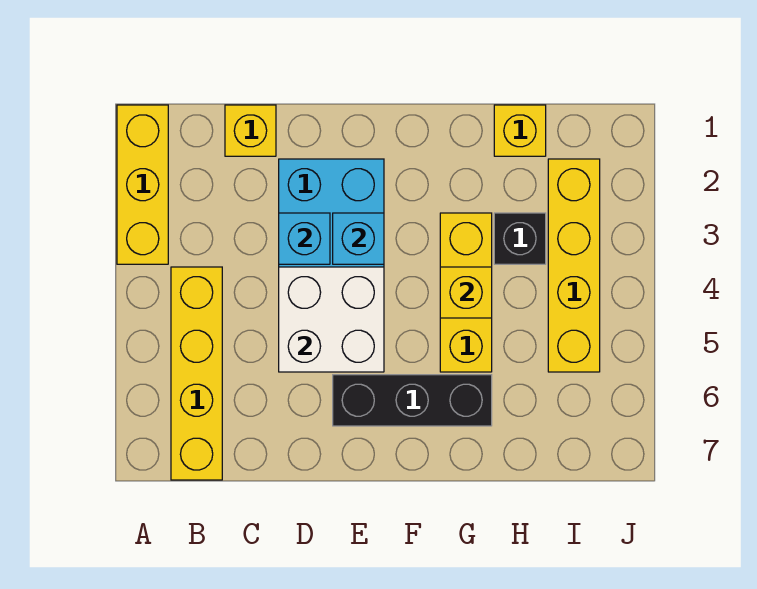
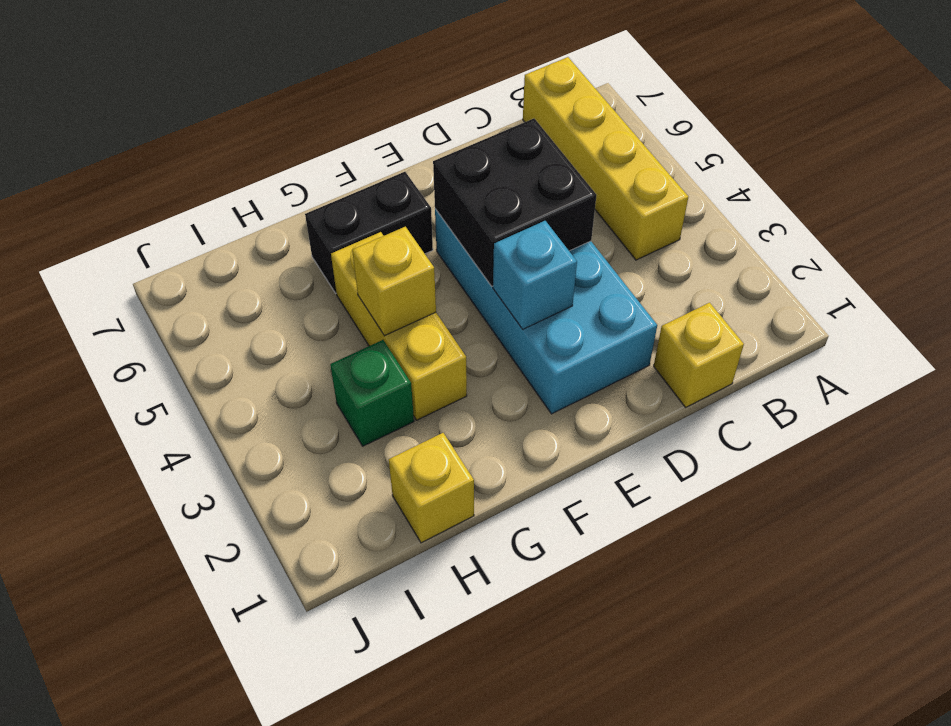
yellow 1x3 brick [117,105,168,264] -> none
cyan 1x1 brick [279,213,330,264] -> none
white 2x2 brick [279,267,384,372] -> black 2x2 brick [433,119,596,286]
black 1x3 brick [333,375,492,426] -> black 1x2 brick [305,172,433,293]
black 1x1 brick [494,213,546,264] -> green 1x1 brick [330,340,414,446]
yellow 1x4 brick [548,159,600,372] -> none

